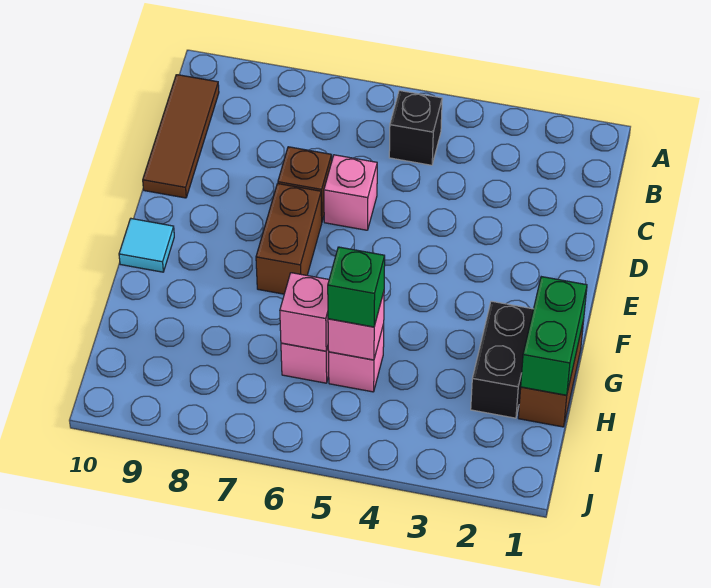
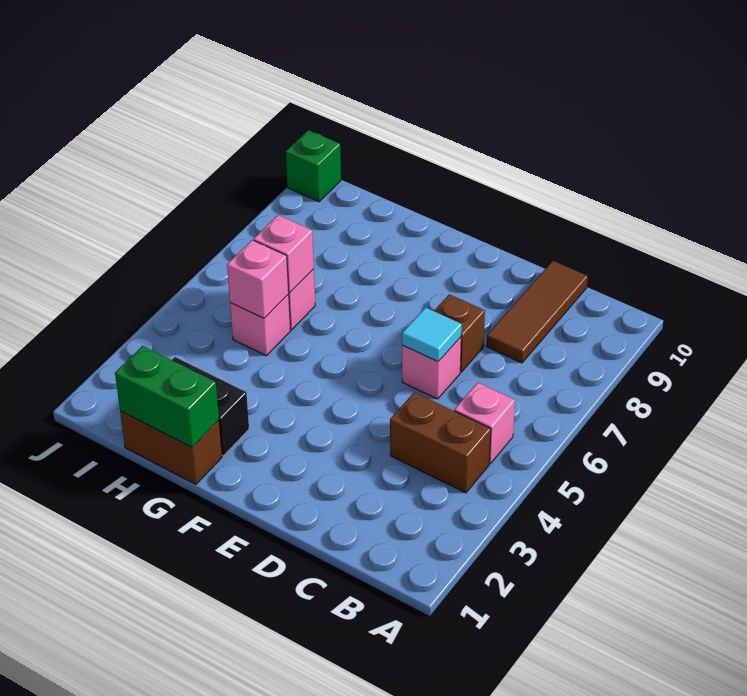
black 1x1 brick [389,91,442,165] -> pink 1x1 brick [454,383,515,464]
brown 1x3 tile [143,75,219,198] -> brown 1x3 tile turned to [486,261,588,363]
brown 1x2 brick [256,184,322,294] -> brown 1x2 brick moved to [390,392,491,493]
cyan 1x1 tile [119,219,174,272] -> cyan 1x1 tile moved to [402,308,462,362]
green 1x1 brick [328,247,385,327] -> green 1x1 brick moved to [286,130,341,202]

